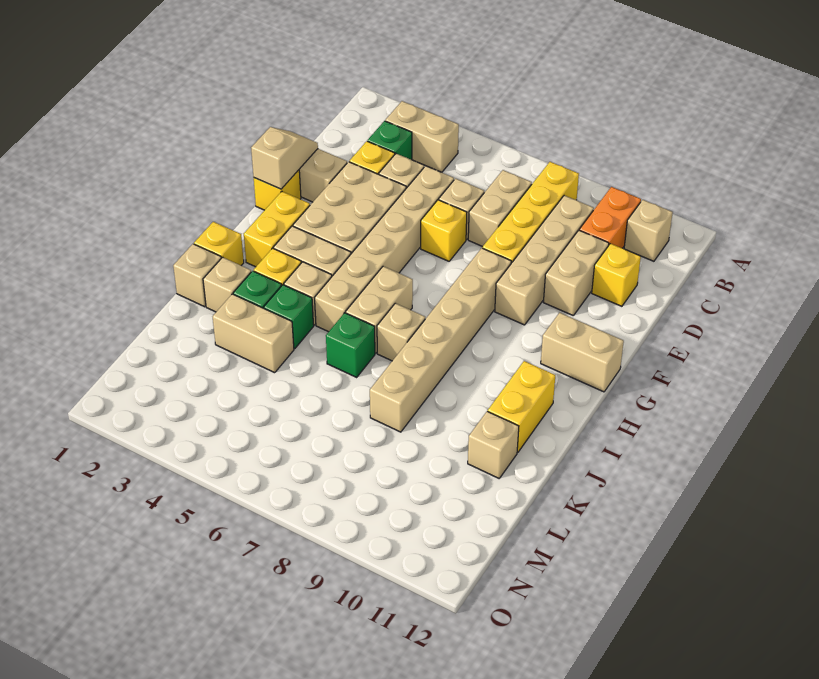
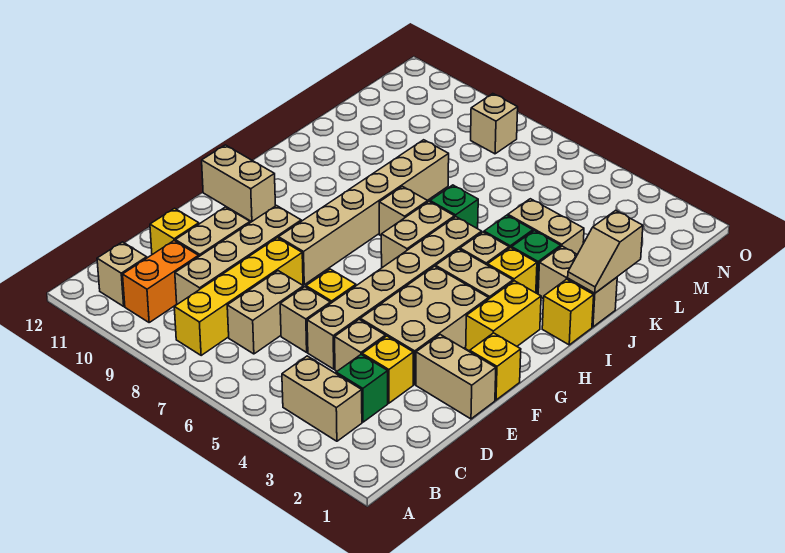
tan 1x2 slope [251,127,318,189] -> tan 1x2 slope moved to [568,210,643,293]
yellow 1x2 brick [488,361,555,452] -> none
tan 1x1 brick [468,411,519,478] -> tan 1x1 brick moved to [471,94,518,154]

